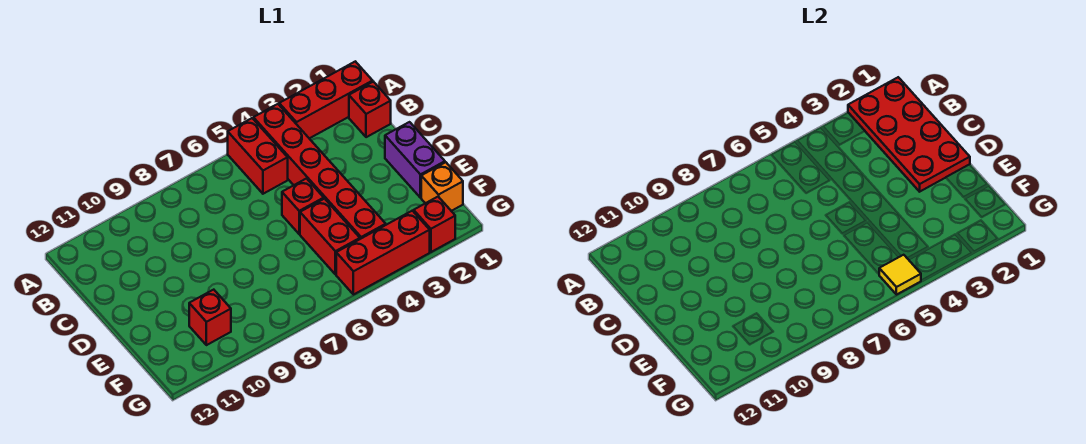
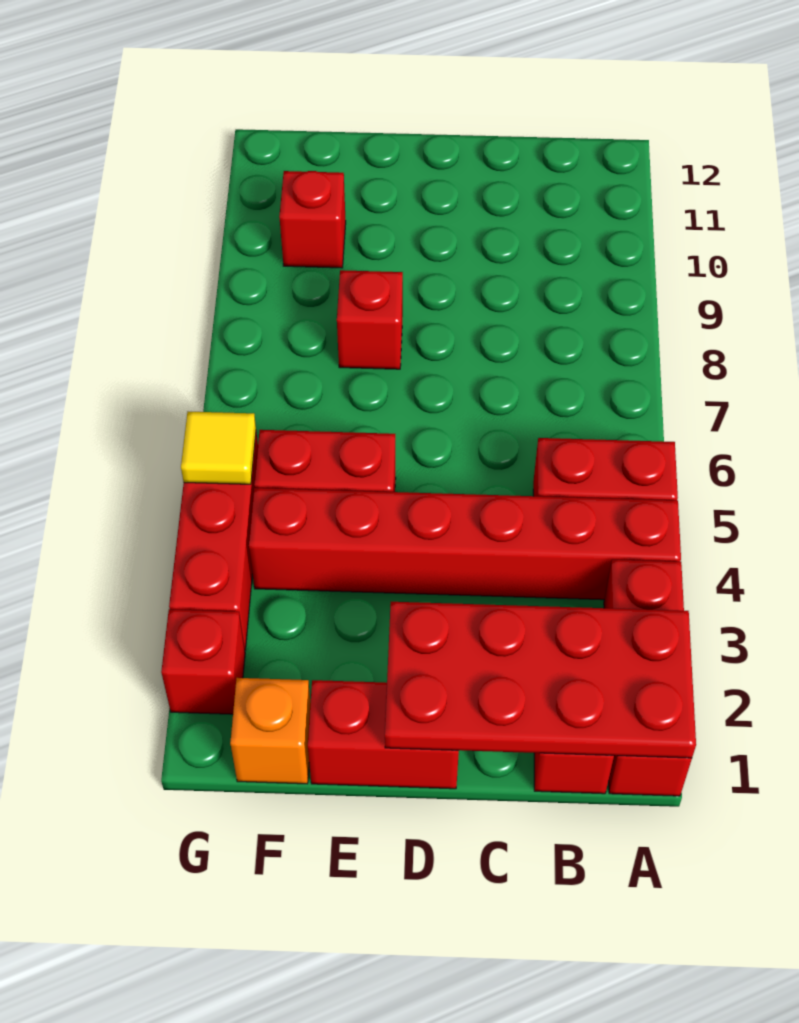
purple 1x2 brick [385,122,445,198] -> red 1x2 brick [308,680,459,789]
red 1x1 brick [282,179,324,234] -> red 1x1 brick moved to [337,270,403,369]

